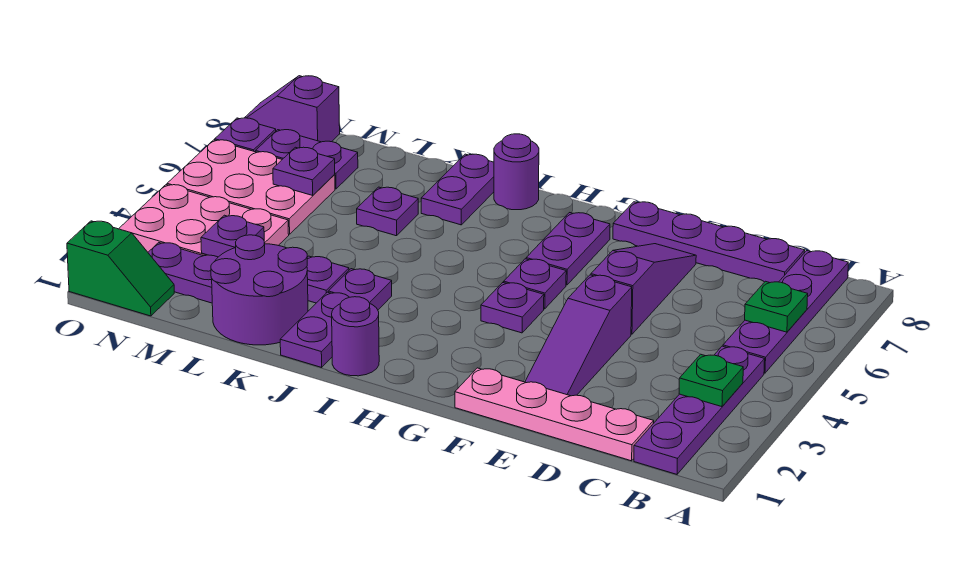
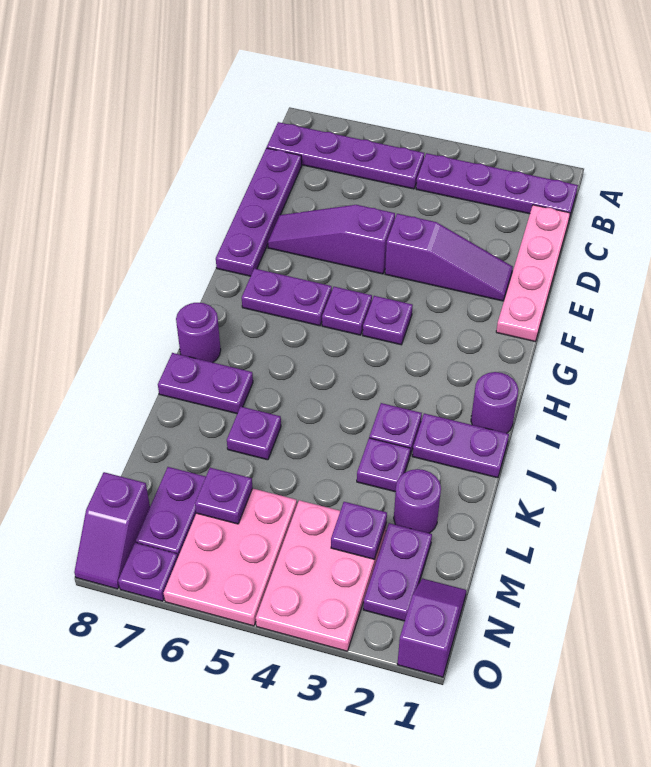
green 1x1 plate [679,354,743,407] -> none
green 1x1 plate [745,281,808,332] -> none
purple 2x2 round brick [211,235,308,345] -> purple 1x1 round brick [394,469,441,533]
green 1x2 slope [67,221,174,316] -> purple 1x2 slope [397,578,466,677]

